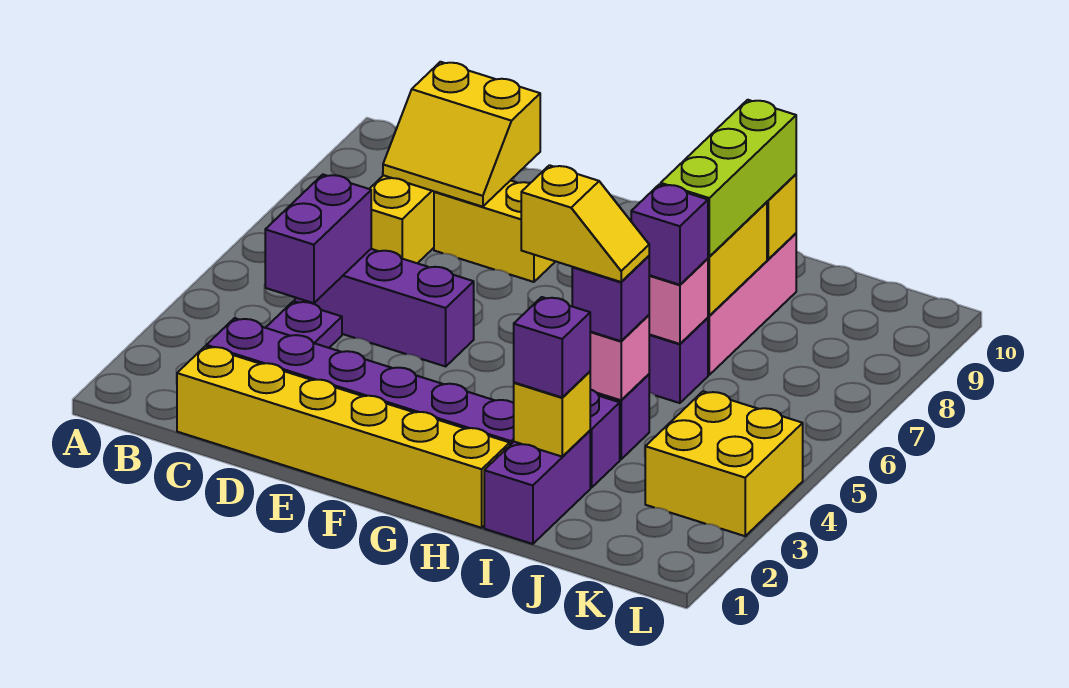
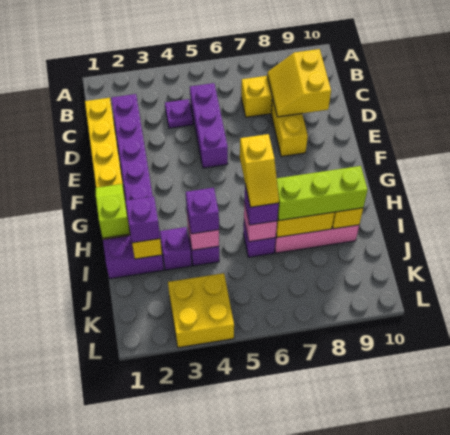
purple 1x2 brick [265,175,371,303] -> none
none -> lime 1x2 slope [96,184,130,238]
yellow 1x2 slope [521,165,649,282] -> yellow 1x2 slope moved to [240,134,279,207]

